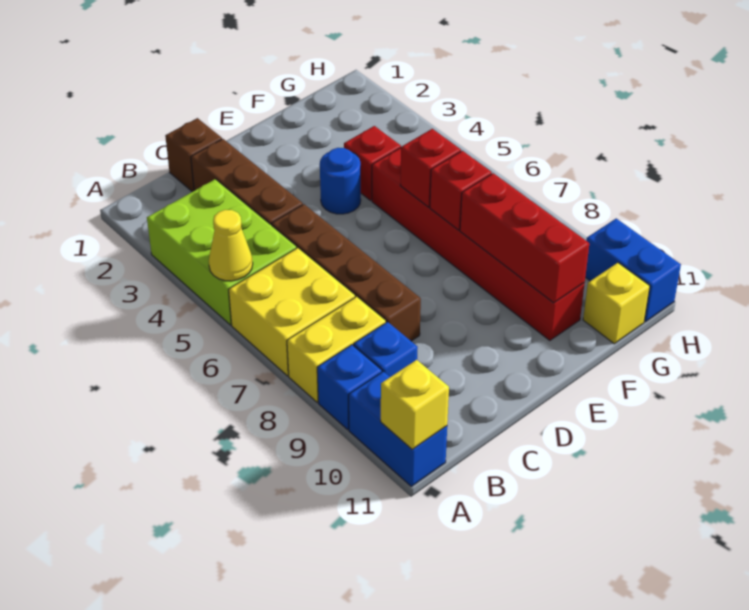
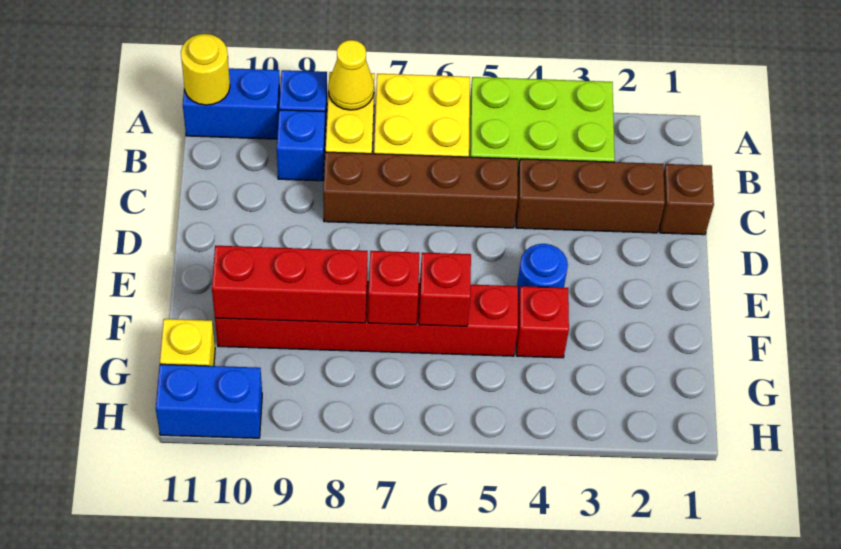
yellow 1x1 cone [209,210,253,281] -> yellow 1x1 cone moved to [328,40,374,110]
yellow 1x1 brick [381,360,449,449] -> yellow 1x1 round brick [181,34,230,105]

